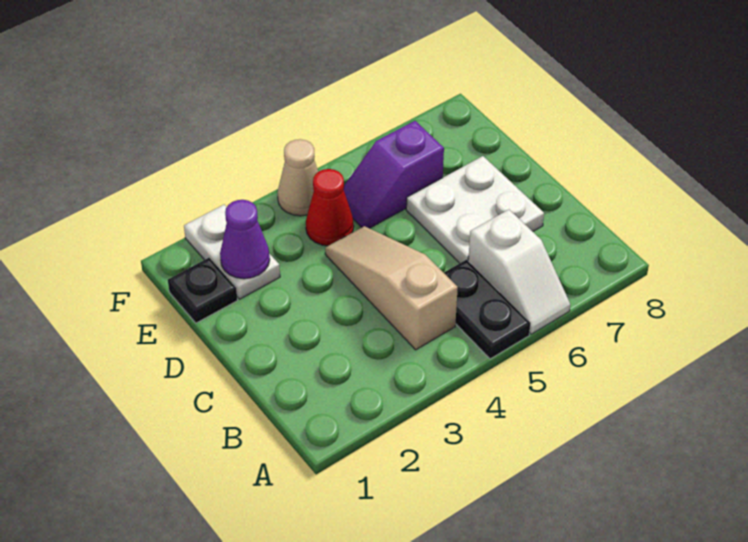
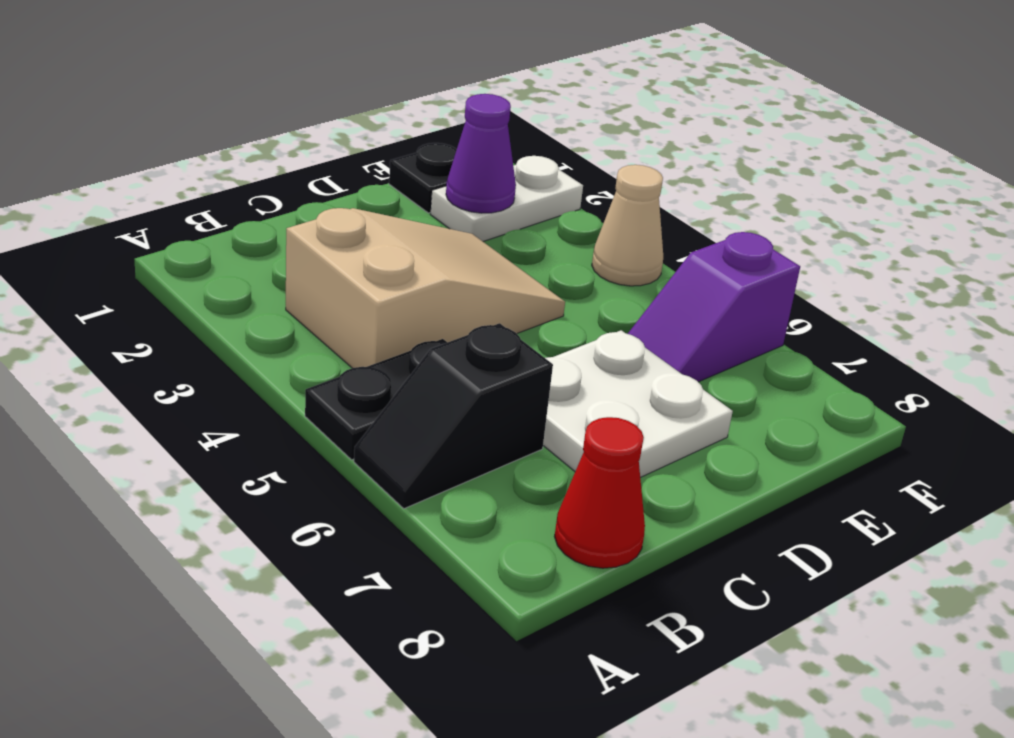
white 1x2 slope [468,210,570,334] -> black 1x2 slope [354,323,553,509]
tan 1x3 slope [325,226,458,350] -> tan 2x3 slope [286,208,565,368]
red 1x1 cone [306,169,354,246] -> red 1x1 cone moved to [555,417,645,568]
purple 1x2 slope [344,121,444,228] -> purple 1x2 slope turned to [628,232,800,382]

